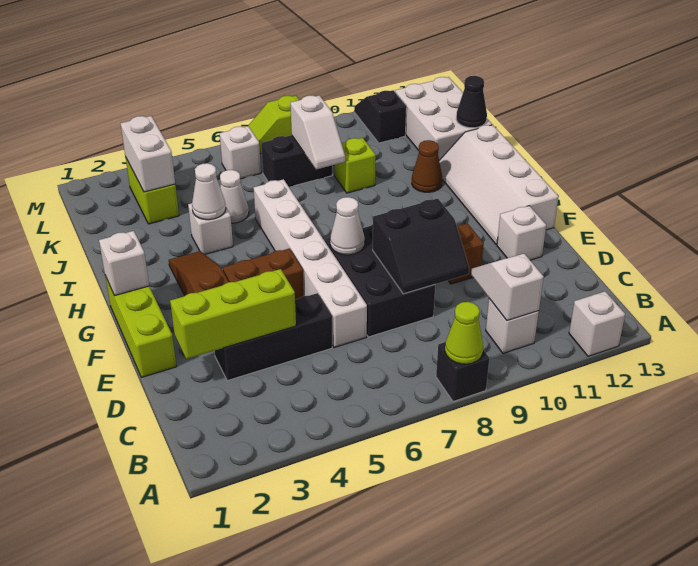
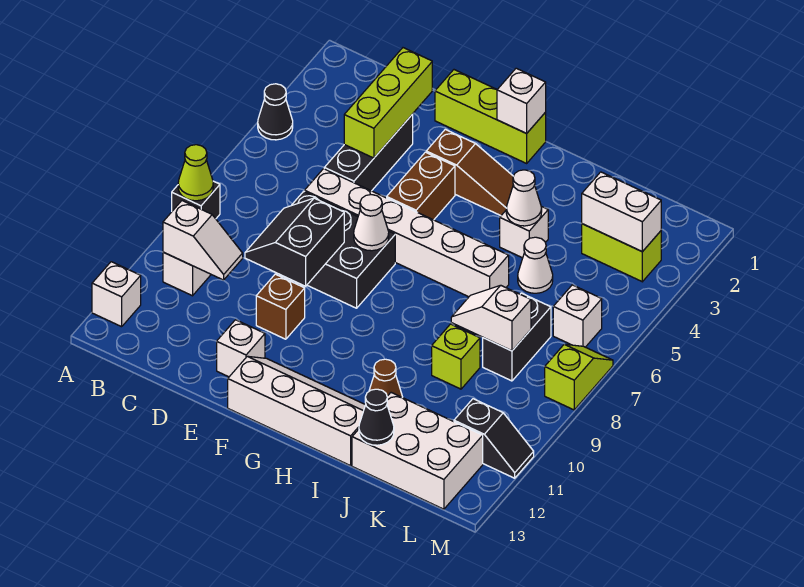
none -> black 1x1 cone [258,84,293,140]

